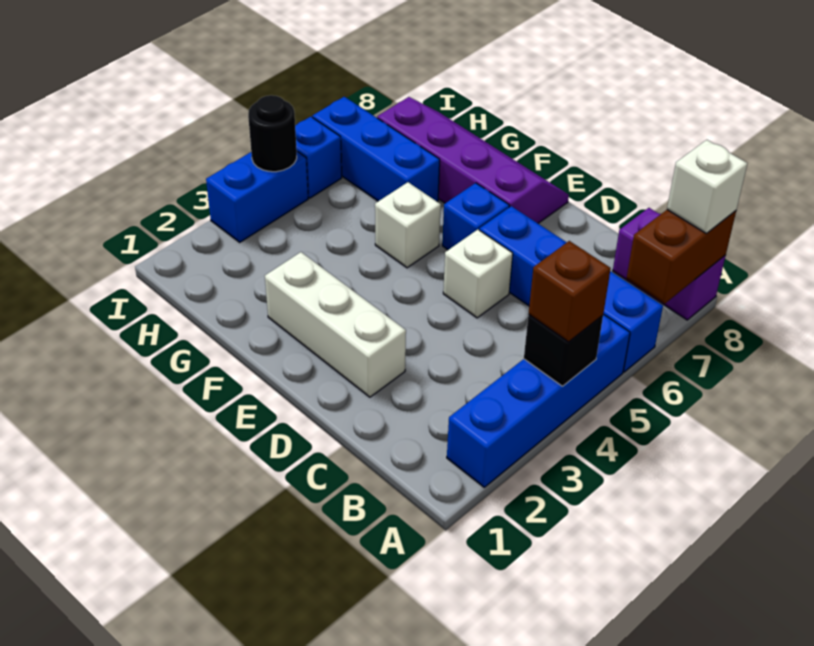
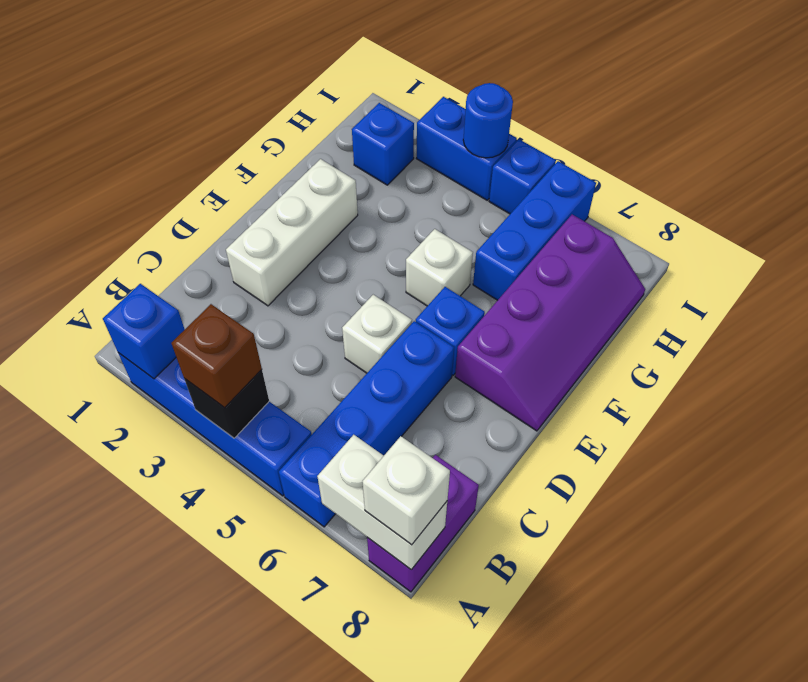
none -> blue 1x1 brick [103,284,185,379]
brown 1x2 brick [626,210,736,304] -> white 1x2 brick [317,435,447,570]
none -> blue 1x1 brick [352,103,414,185]
black 1x1 round brick [248,95,297,172] -> blue 1x1 round brick [463,83,513,158]

